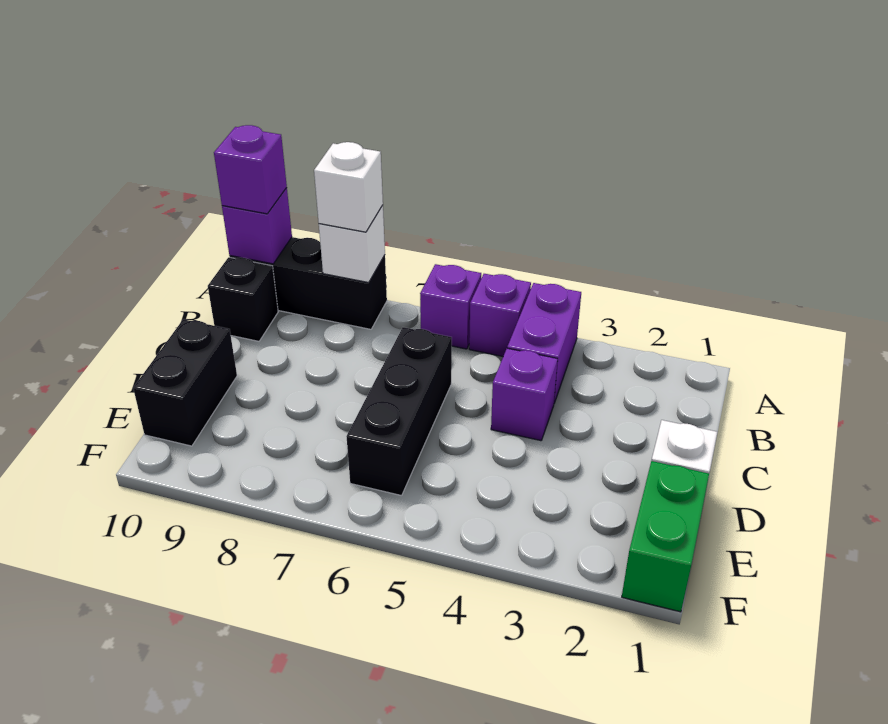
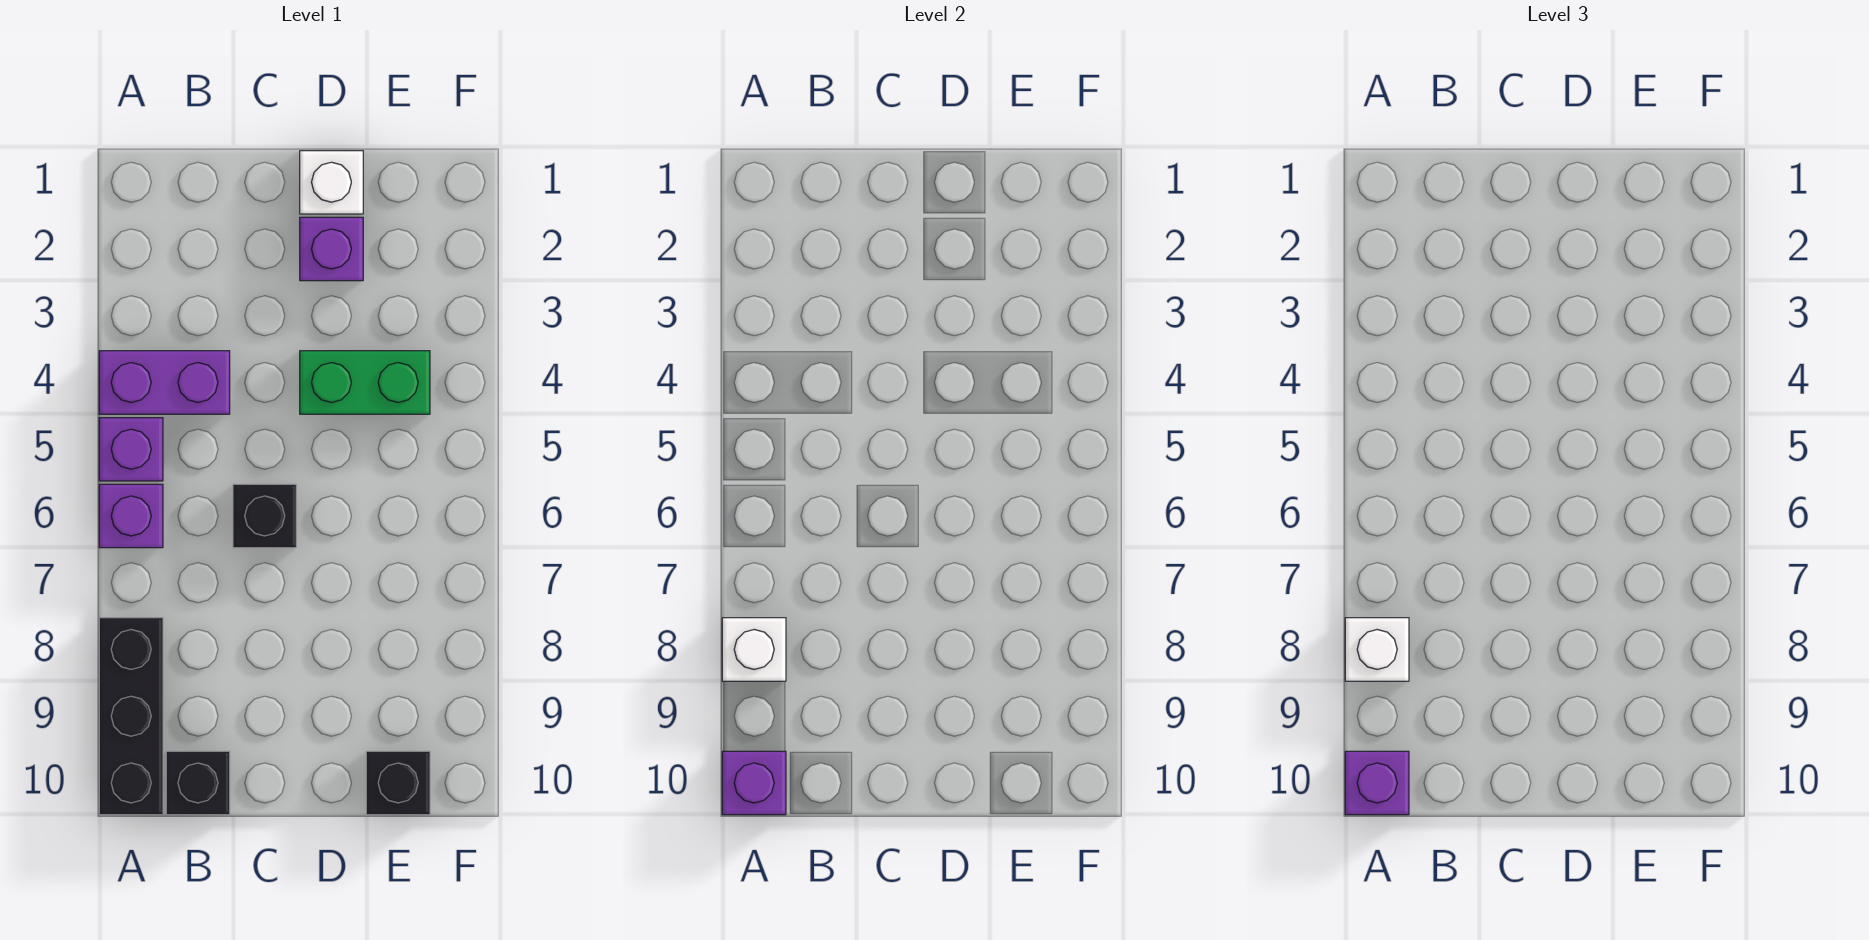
purple 1x1 brick [491,348,558,441] -> purple 1x1 brick moved to [300,217,363,281]
black 1x3 brick [346,327,452,496] -> black 1x1 brick [233,484,296,548]
black 1x2 brick [133,319,237,446] -> black 1x1 brick [366,751,430,815]
green 1x2 brick [622,461,709,612] -> green 1x2 brick moved to [300,351,430,414]

